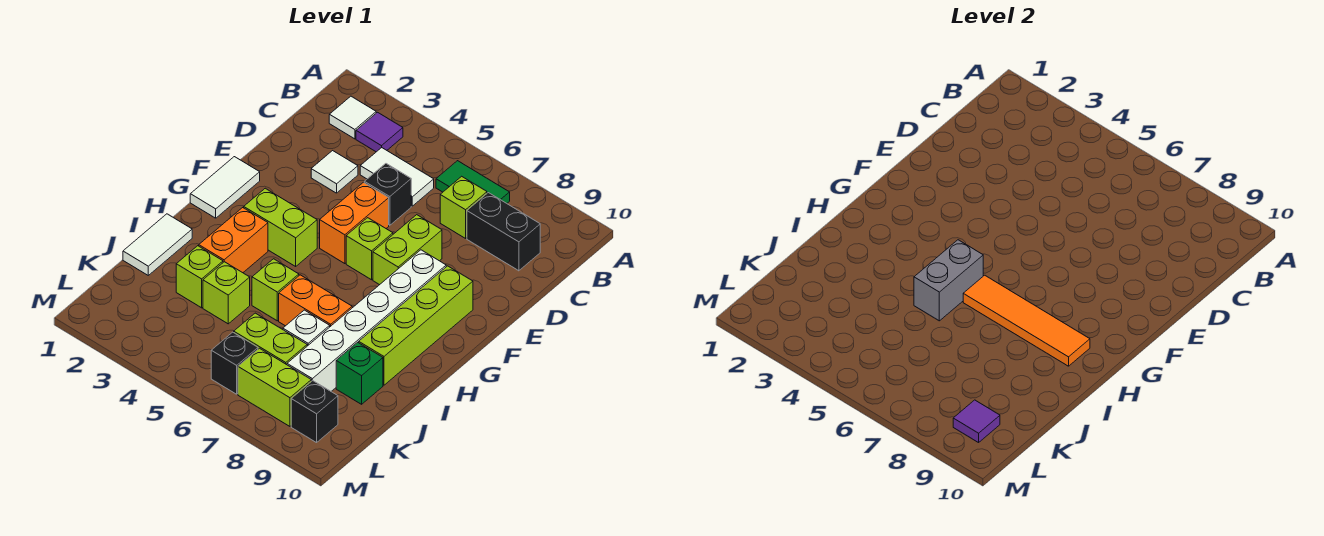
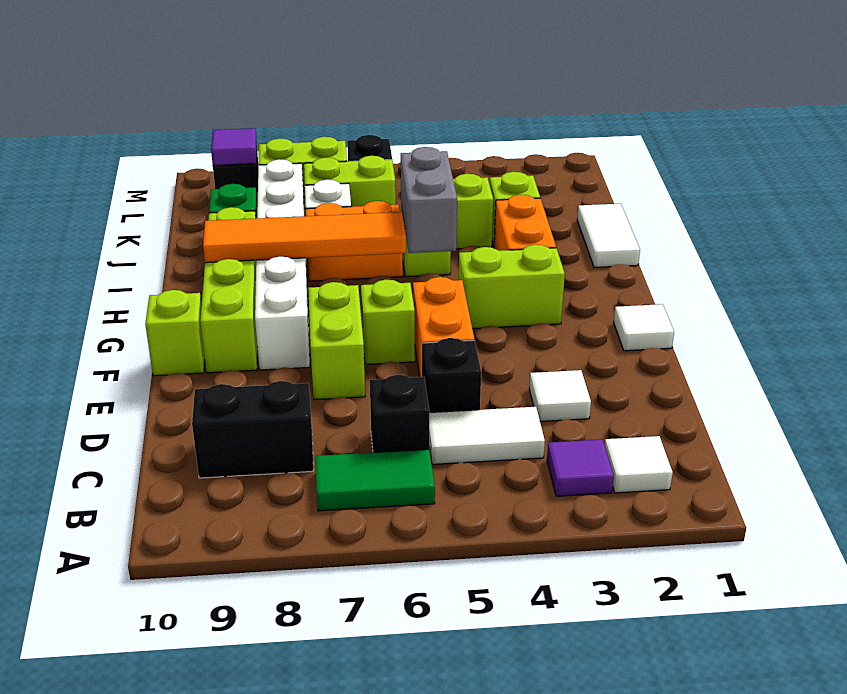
none -> black 1x1 brick [370,375,429,452]
lime 1x1 brick [440,176,487,238] -> lime 1x1 brick moved to [145,290,205,376]
white 1x2 tile [190,157,260,218] -> white 1x1 tile [614,304,674,351]

